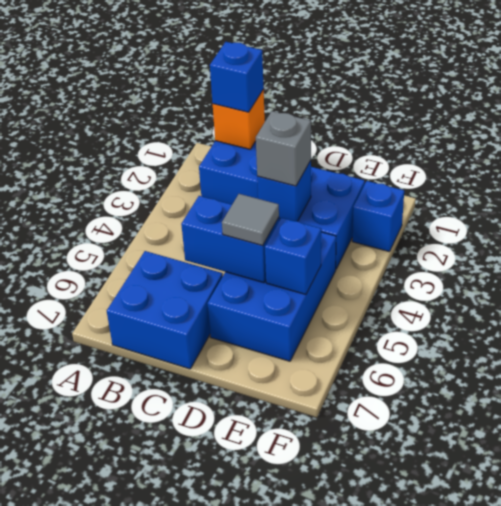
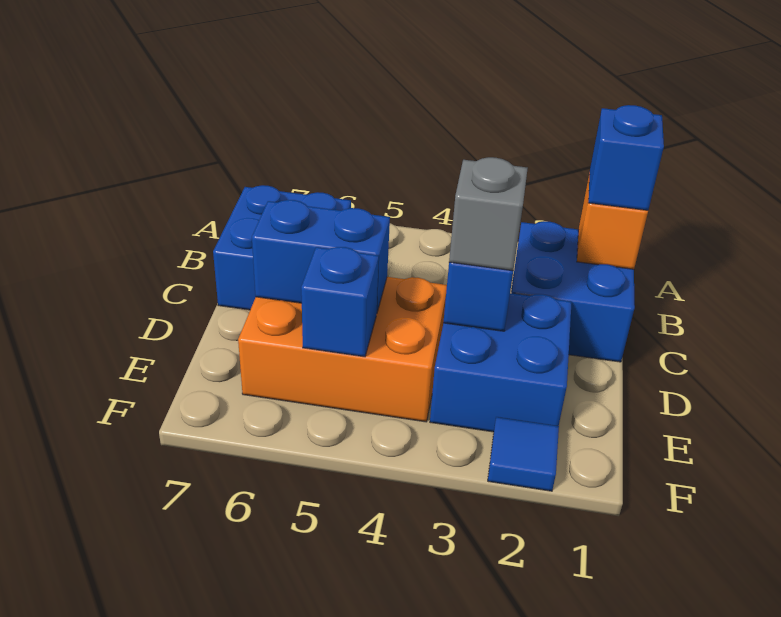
blue 1x2 brick [181,196,279,283] -> blue 1x2 brick turned to [252,200,390,312]
blue 2x3 brick [207,232,336,361] -> orange 2x3 brick [238,277,447,422]
grey 1x1 tile [222,194,279,246] -> none
blue 1x1 brick [352,181,404,252] -> blue 1x1 tile [488,417,559,491]

